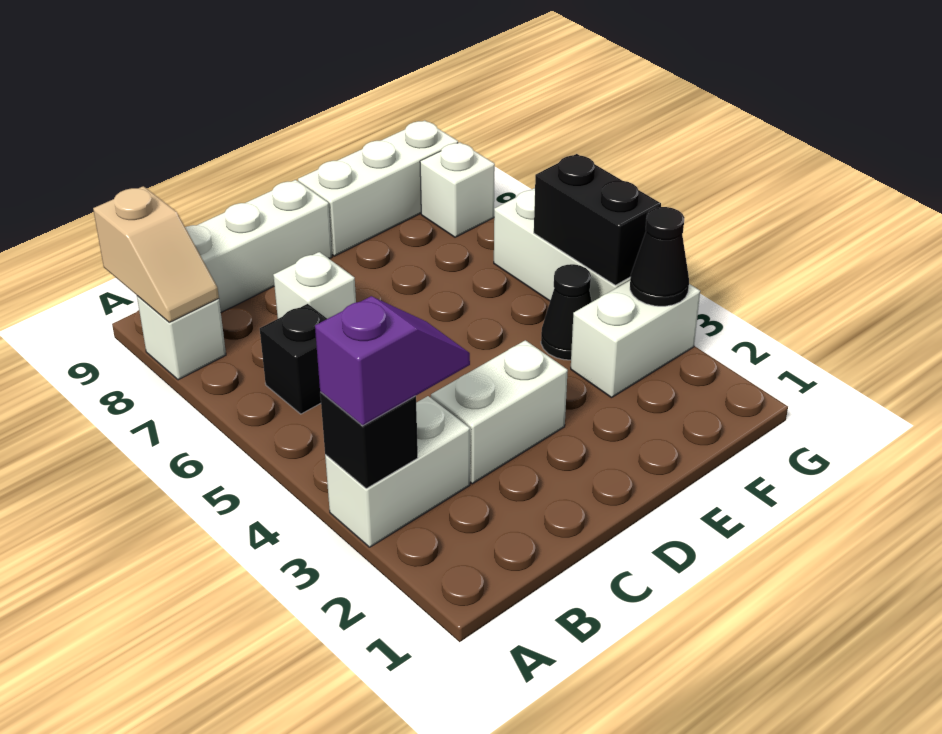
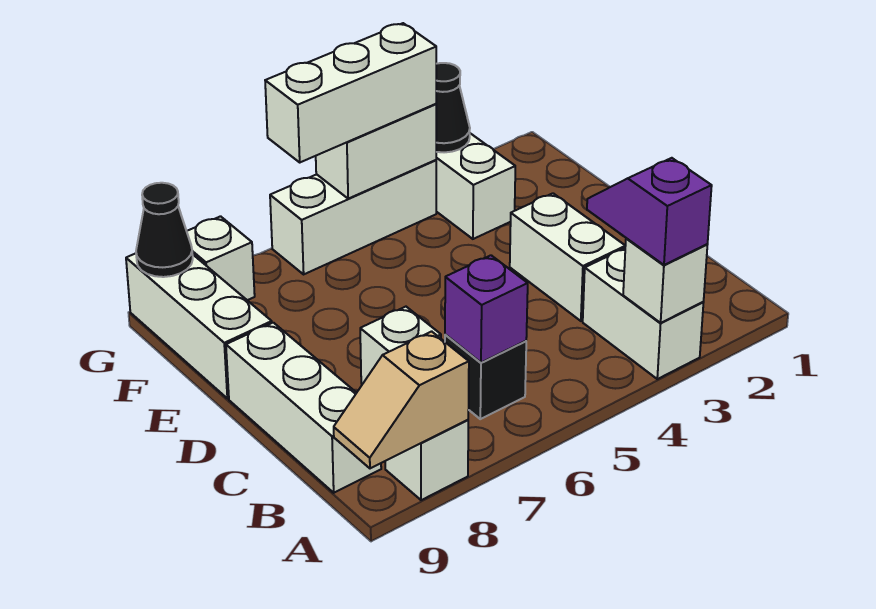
black 1x1 brick [320,392,418,488] -> white 1x1 brick [623,238,707,323]
tan 1x2 slope [93,186,219,322] -> tan 1x2 slope turned to [334,331,469,468]
none -> purple 1x1 brick [445,255,528,363]
black 1x1 cone [541,264,592,360] -> black 1x1 cone moved to [136,183,193,277]
black 1x2 brick [534,154,661,285] -> white 1x2 brick [316,104,436,199]
none -> white 1x3 brick [265,23,436,162]

